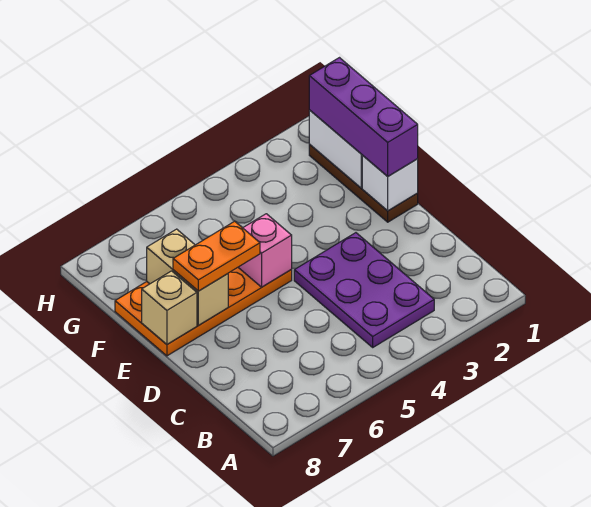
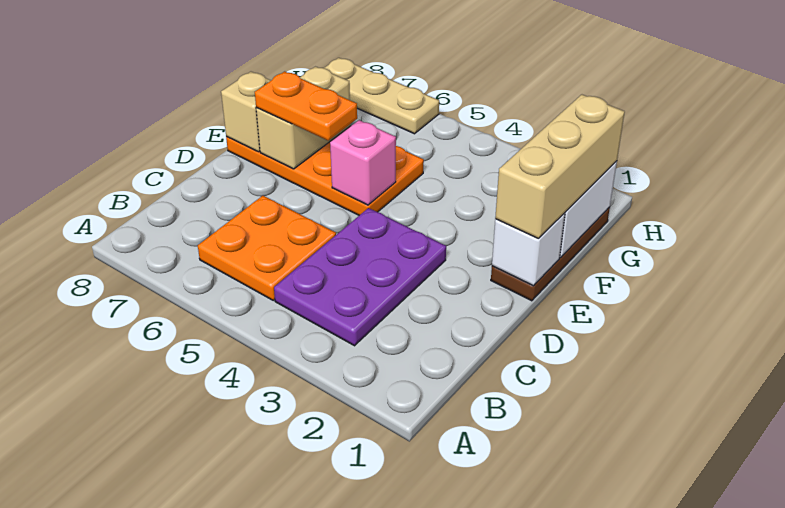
none -> orange 2x2 plate [198,196,336,300]
purple 1x3 brick [309,58,418,176] -> tan 1x3 brick [495,95,625,239]
none -> tan 1x3 plate [324,58,439,134]

